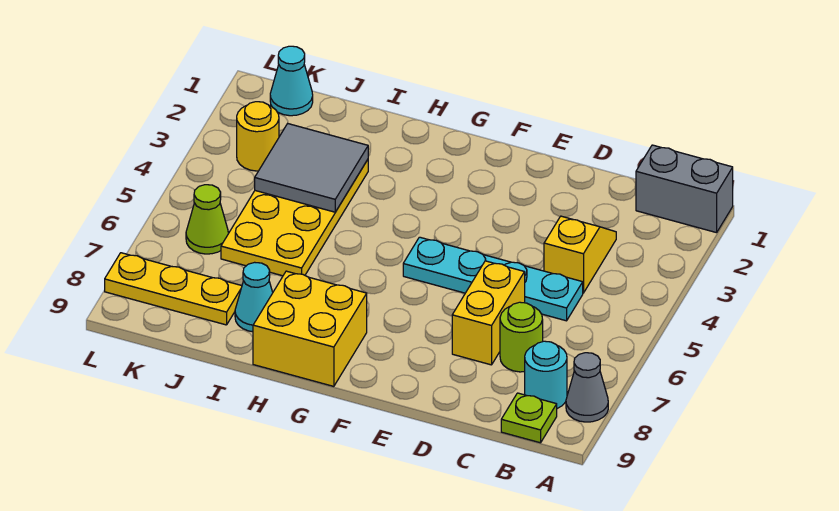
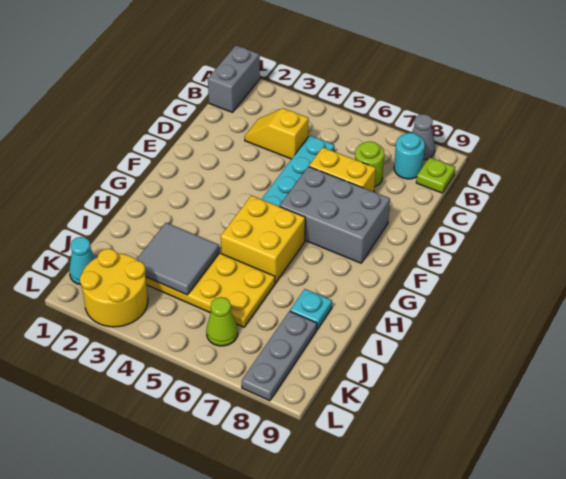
none -> grey 2x3 brick [280,167,390,263]
yellow 2x2 brick [253,271,367,386] -> yellow 2x2 brick moved to [221,196,305,283]
cyan 1x1 cone [235,262,273,332] -> cyan 1x1 plate [290,289,332,329]
yellow 1x3 plate [105,253,242,325] -> grey 1x3 plate [242,311,317,401]
yellow 1x1 round brick [237,102,279,171] -> yellow 2x2 round brick [80,249,148,327]

